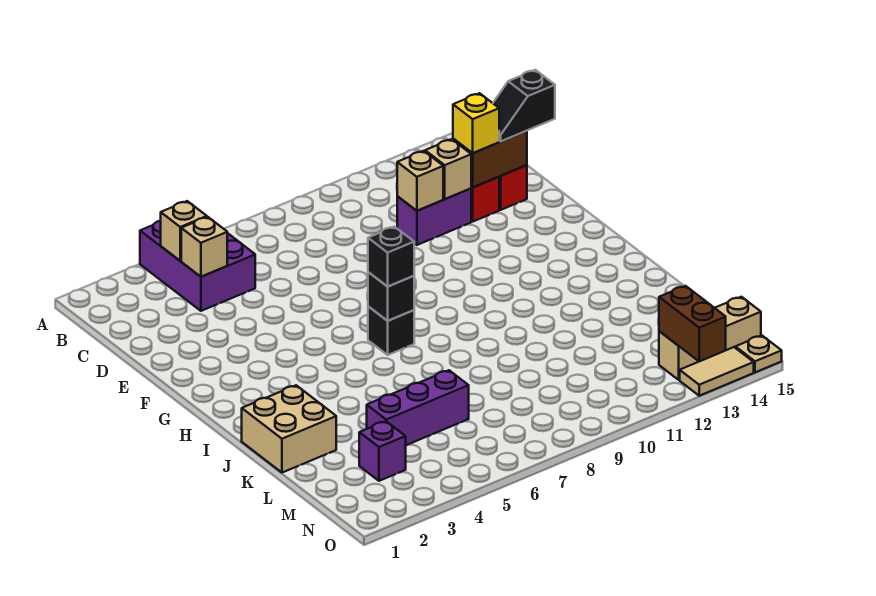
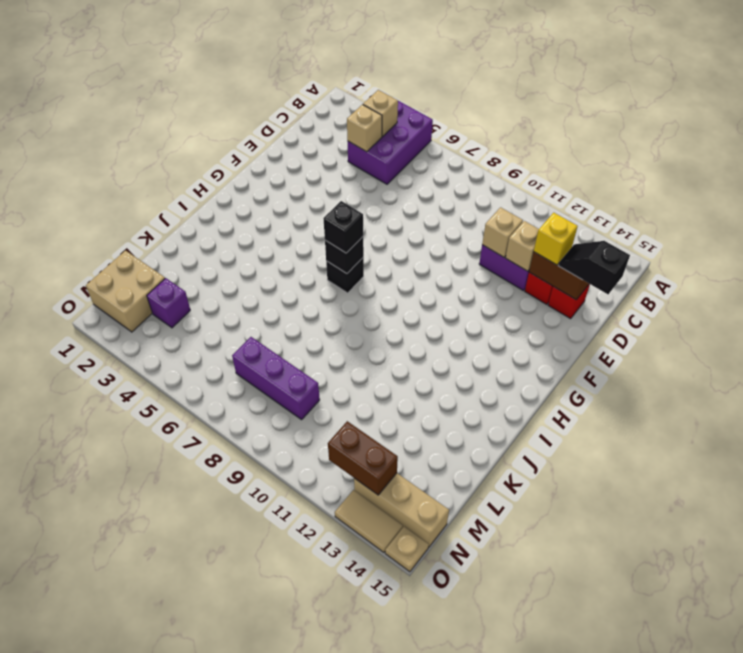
tan 2x2 brick [242,385,336,473] -> tan 2x2 brick moved to [86,251,165,332]
purple 1x3 brick [367,370,469,445] -> purple 1x3 brick moved to [232,337,320,420]
brown 1x2 brick [659,286,726,361] -> brown 1x2 brick turned to [328,421,398,495]

